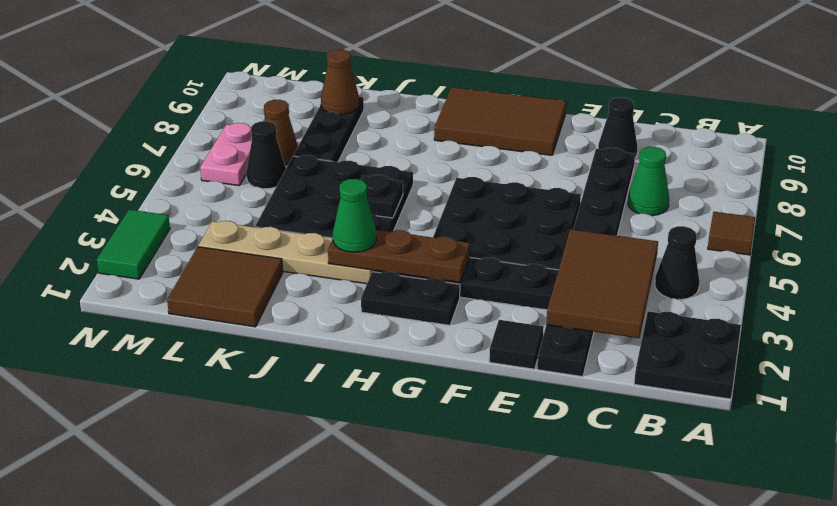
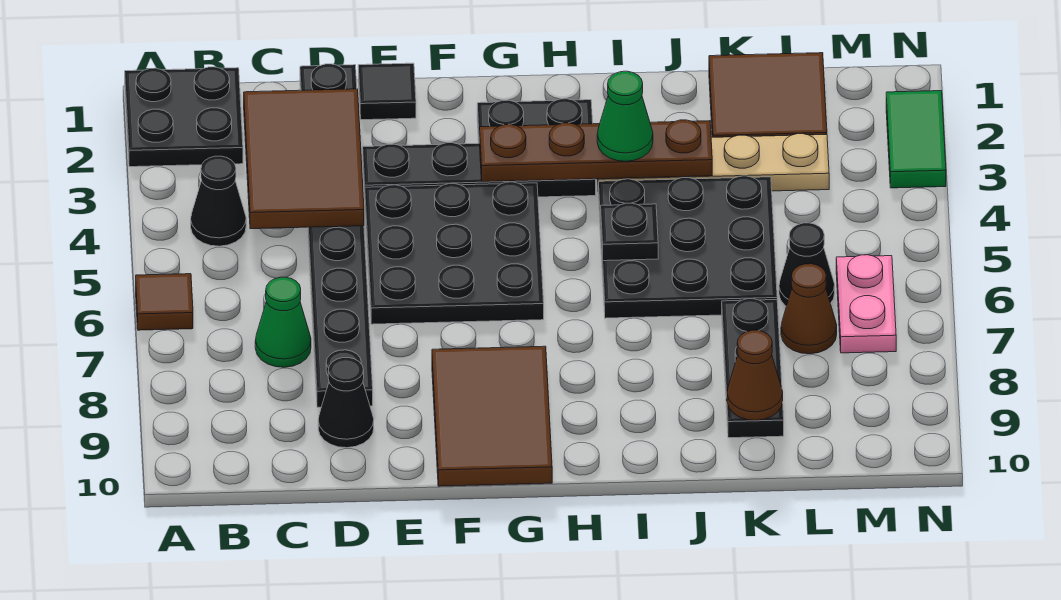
brown 2x3 tile [434,87,566,155] -> brown 2x3 tile turned to [432,346,552,486]
brown 1x3 plate [328,230,470,282] -> brown 1x4 plate [479,120,712,182]

